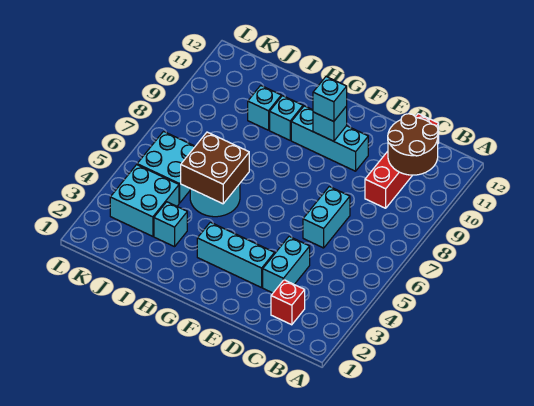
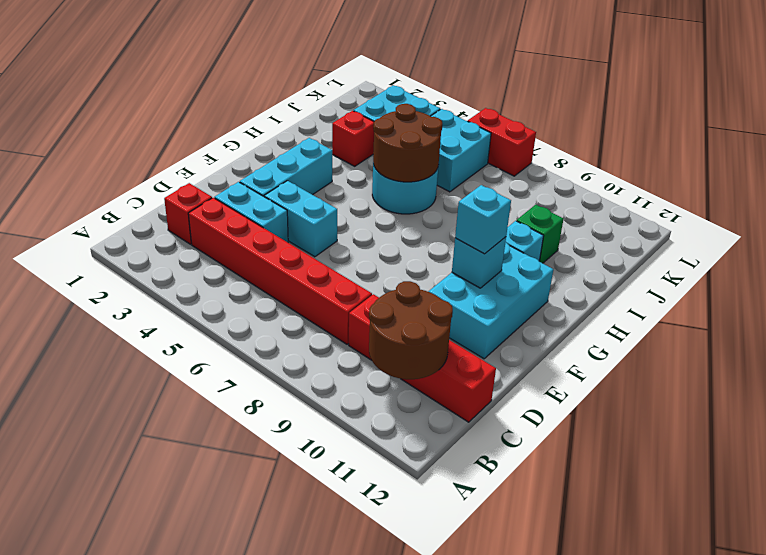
none -> red 1x6 brick [188,198,372,344]
cyan 1x2 brick [303,186,350,248] -> cyan 1x2 brick moved to [264,181,337,257]
cyan 1x3 brick [291,106,368,171] -> cyan 2x3 brick [428,242,553,359]
brown 2x2 brick [181,132,249,204] -> brown 2x2 round brick [373,104,442,182]
cyan 1x1 brick [154,202,187,247] -> red 1x1 brick [332,111,374,166]
cyan 1x1 brick [248,85,281,130] -> green 1x1 brick [517,205,563,263]
none -> red 1x2 brick [468,108,536,176]

